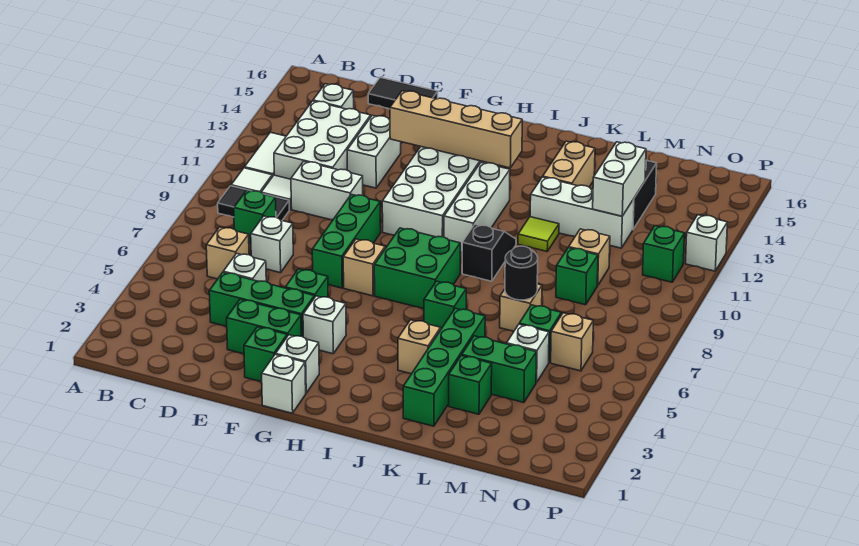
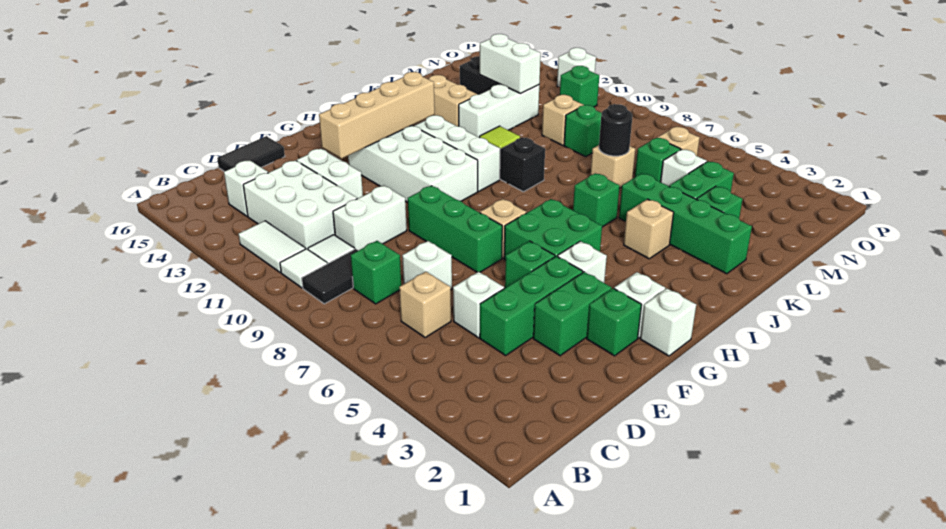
green 2x2 brick [374,228,460,309] -> green 2x2 brick moved to [504,199,602,260]

